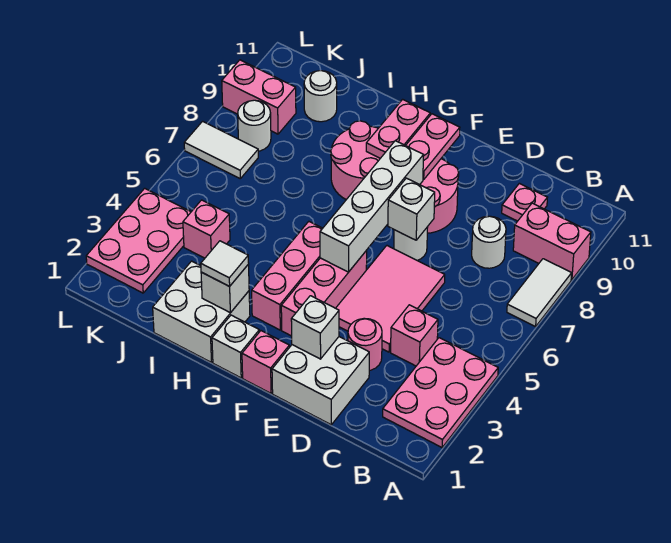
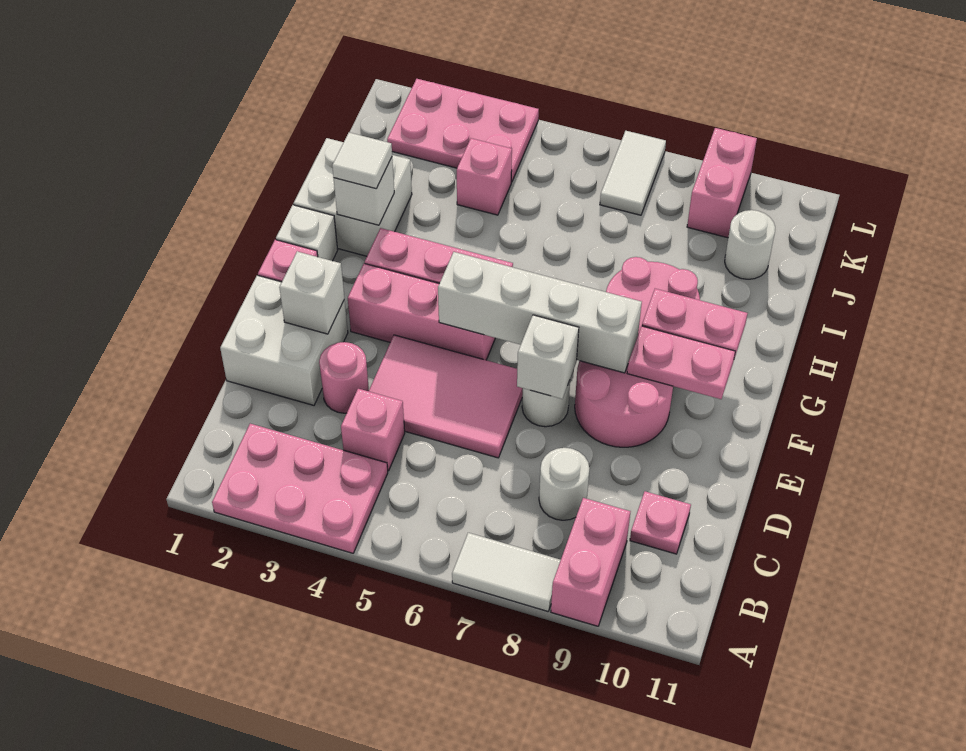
white 1x1 round brick [238,100,271,151] -> none

